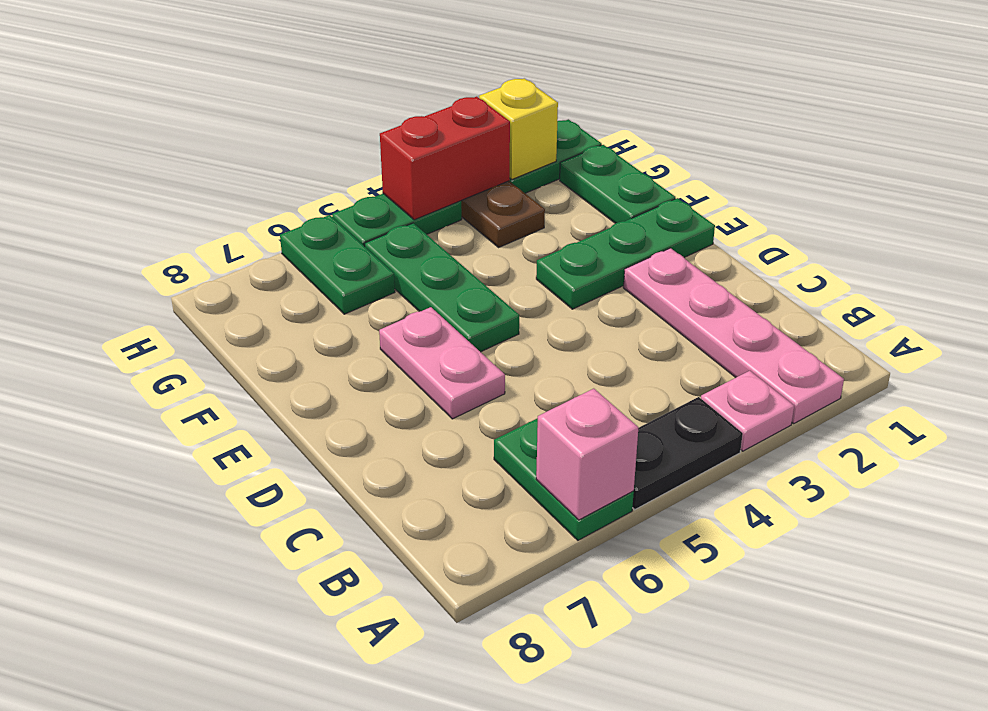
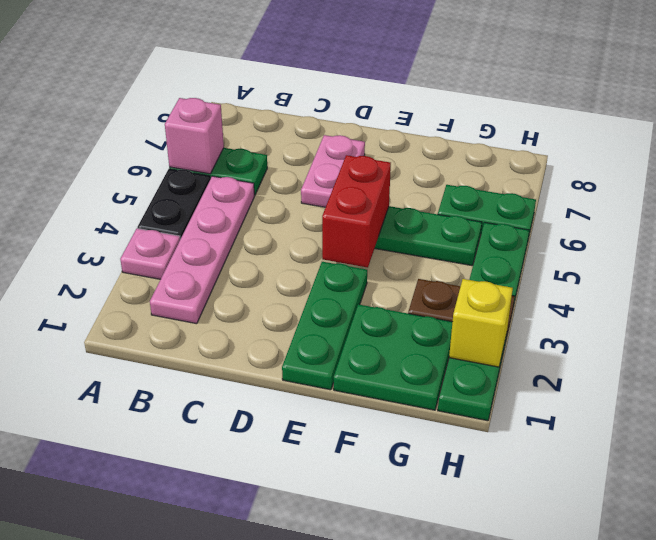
pink 1x4 plate [623,248,844,423] -> pink 1x4 plate turned to [150,176,255,324]
pink 1x2 plate [379,307,505,419] -> pink 1x2 plate turned to [301,135,365,207]
green 1x2 plate [560,145,676,223] -> green 2x2 plate [334,304,452,410]
red 1x2 brick [380,97,510,220] -> red 1x2 brick moved to [322,155,391,268]

